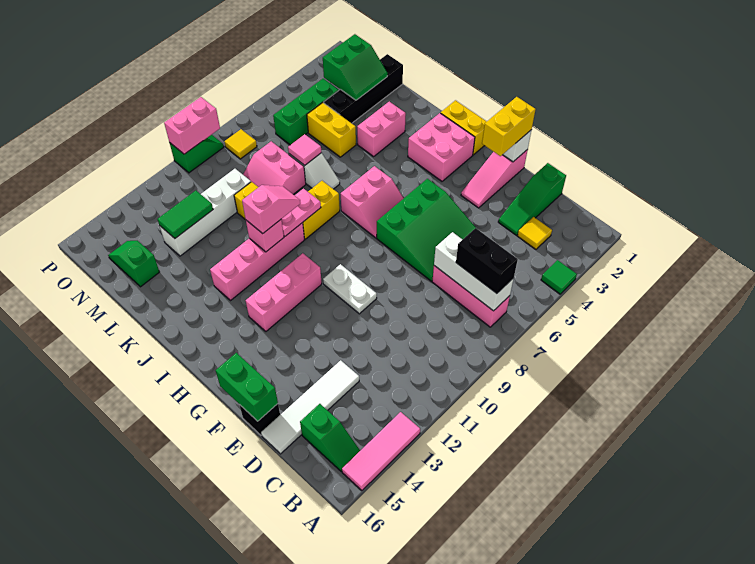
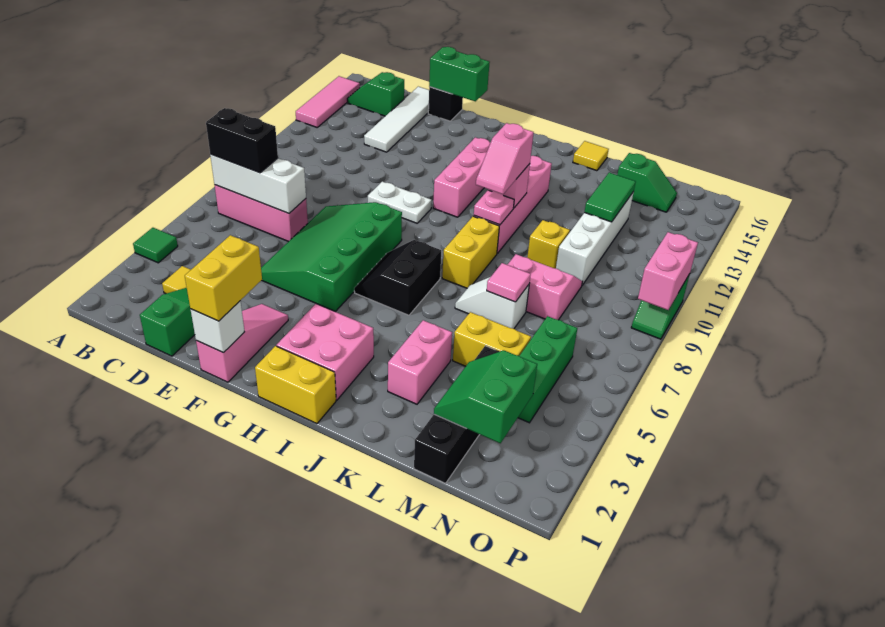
green 3x3 slope [377,179,477,281] -> green 3x4 slope [261,202,402,311]
pink 2x2 slope [341,166,404,238] -> black 2x2 slope [354,240,441,315]
pink 1x2 plate [282,189,321,236] -> pink 1x1 plate [474,190,514,225]
yellow 1x1 tile [224,129,257,159] -> yellow 1x1 tile moved to [573,141,609,171]

